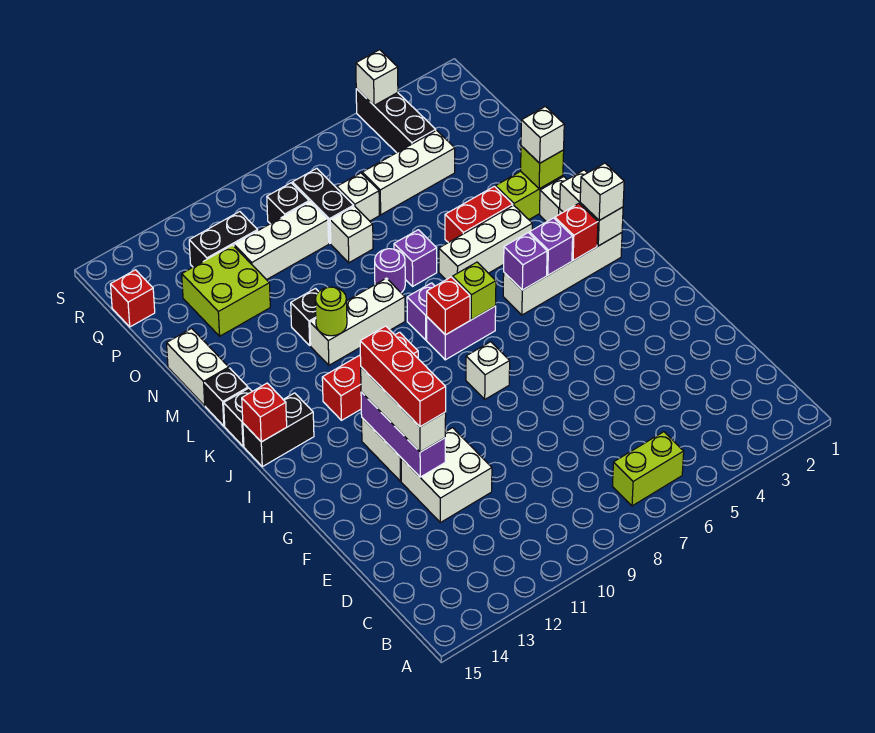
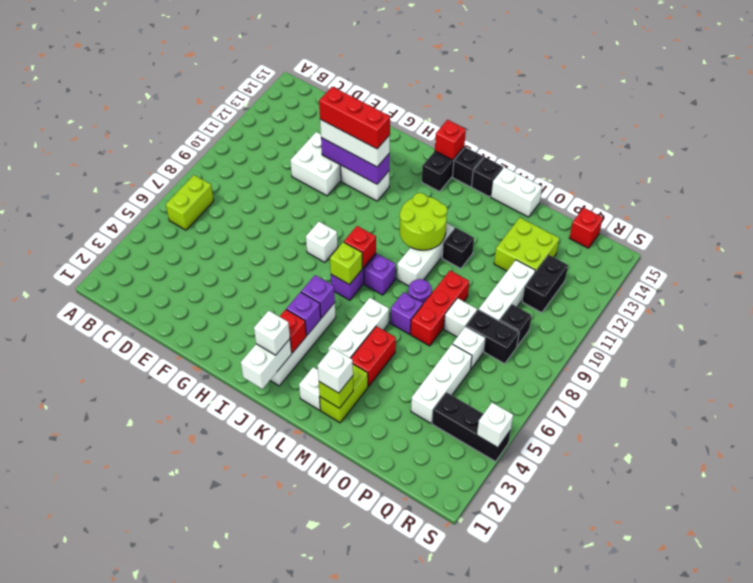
white 1x2 brick [560,170,623,246] -> white 1x2 brick turned to [241,339,292,389]
red 1x3 brick [322,332,418,420] -> red 1x3 brick moved to [410,270,469,346]
lime 1x1 round brick [315,287,347,336] -> lime 2x2 round brick [400,193,447,250]

